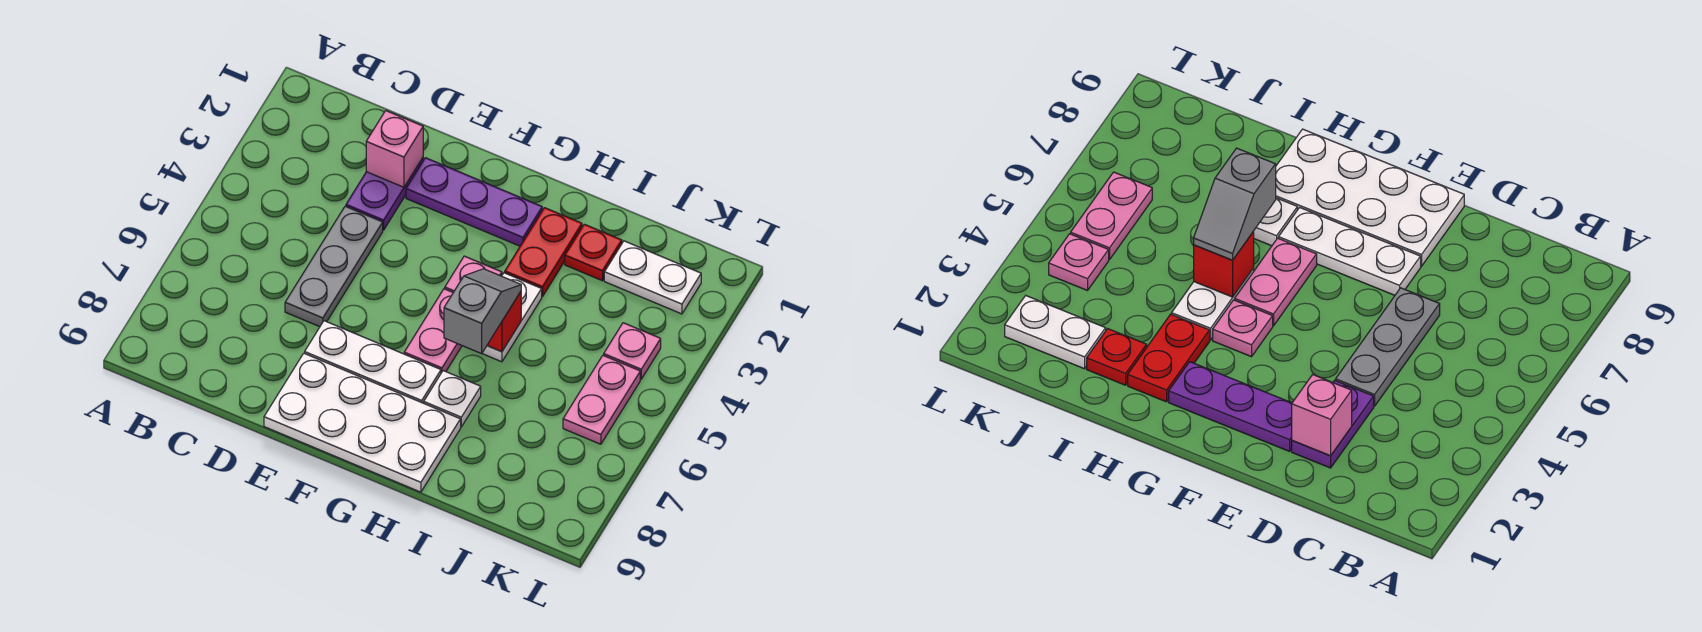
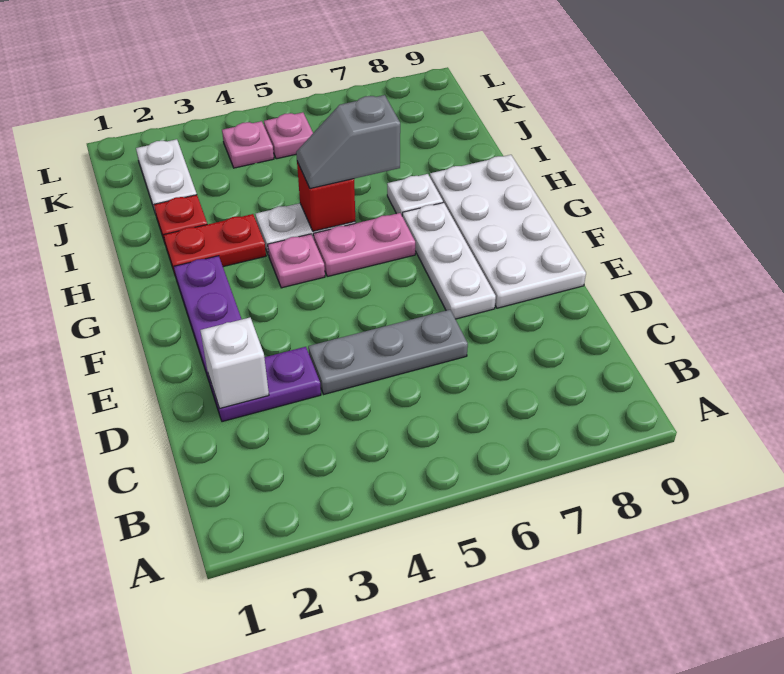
pink 1x1 brick [366,111,423,187] -> white 1x1 brick [200,317,269,409]
pink 1x2 plate [563,355,640,444] -> pink 1x1 plate [264,112,313,159]

